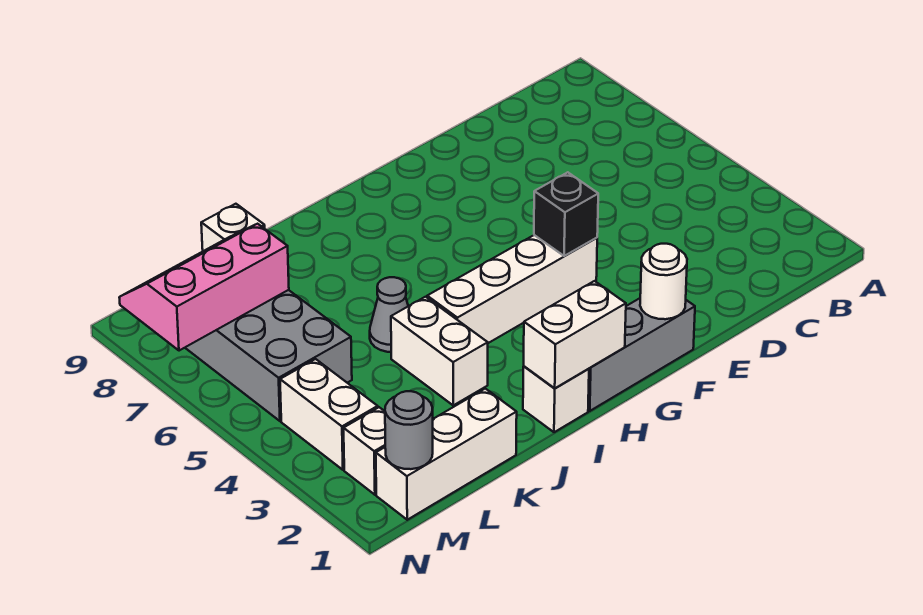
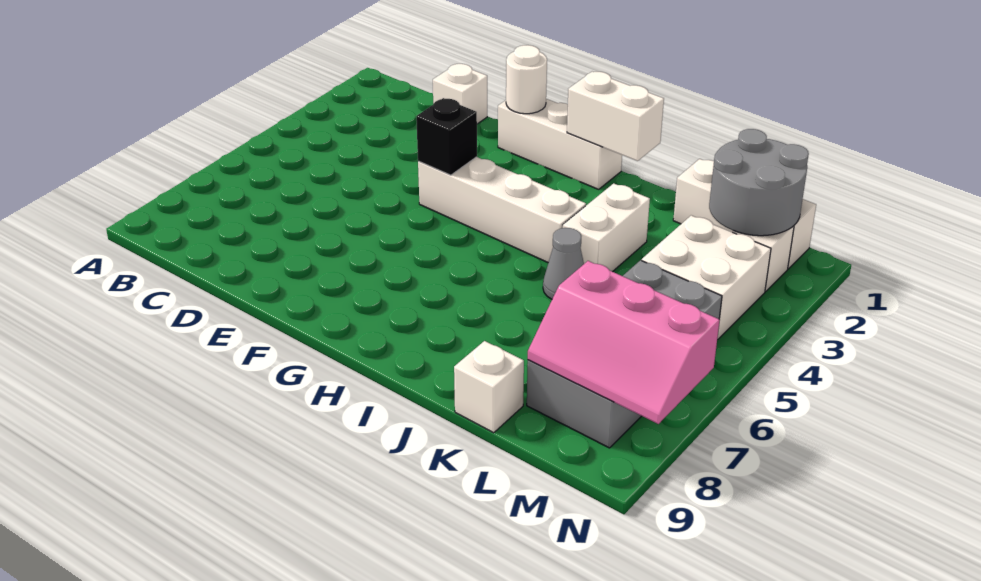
grey 1x3 brick [588,298,695,411] -> white 1x3 brick [498,99,622,189]
white 1x1 brick [523,366,589,432] -> white 1x1 brick moved to [433,64,487,124]
grey 1x1 round brick [385,391,433,469] -> grey 2x2 round brick [709,129,809,236]
white 1x2 brick [280,359,378,470] -> white 2x2 brick [642,215,771,340]

